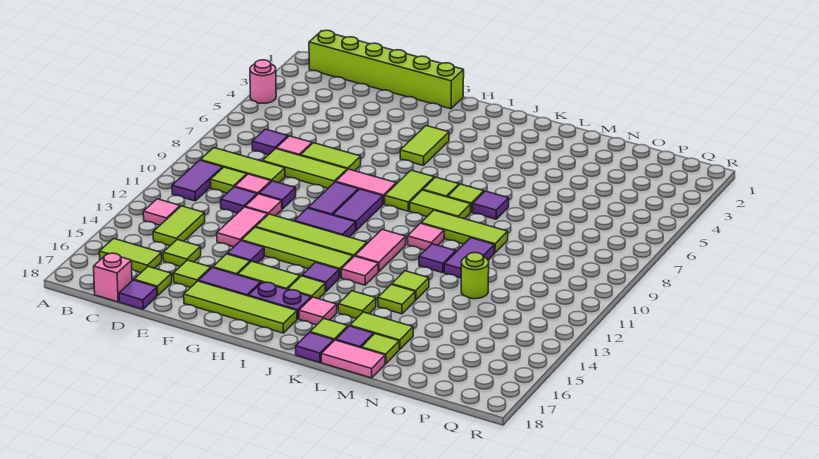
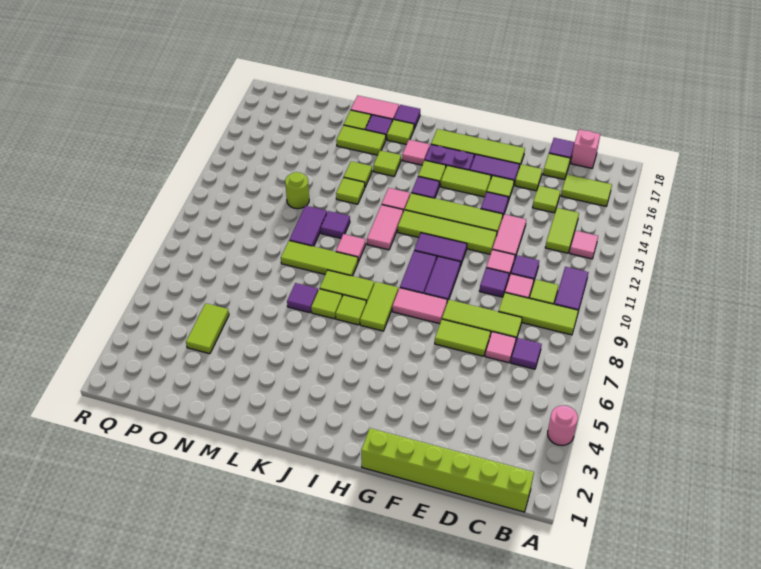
lime 1x2 tile [400,126,449,166] -> lime 1x2 tile moved to [186,303,229,354]

